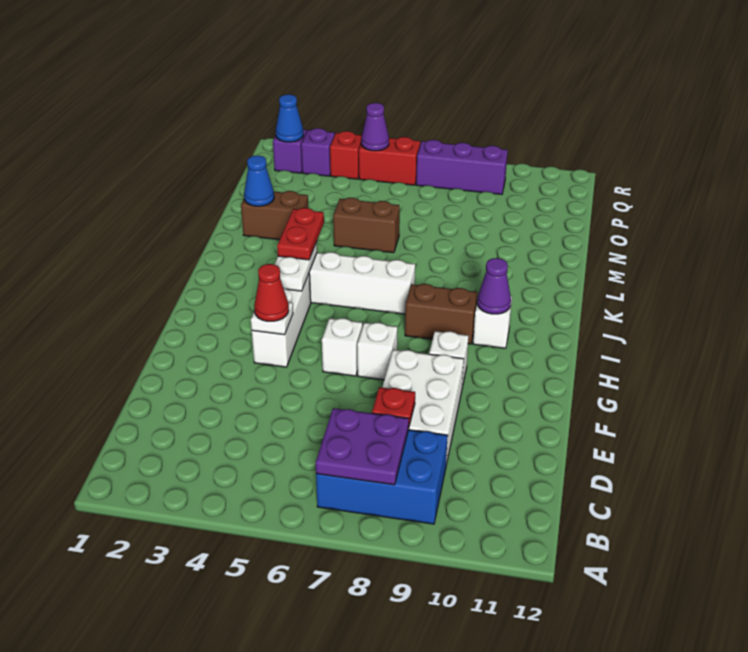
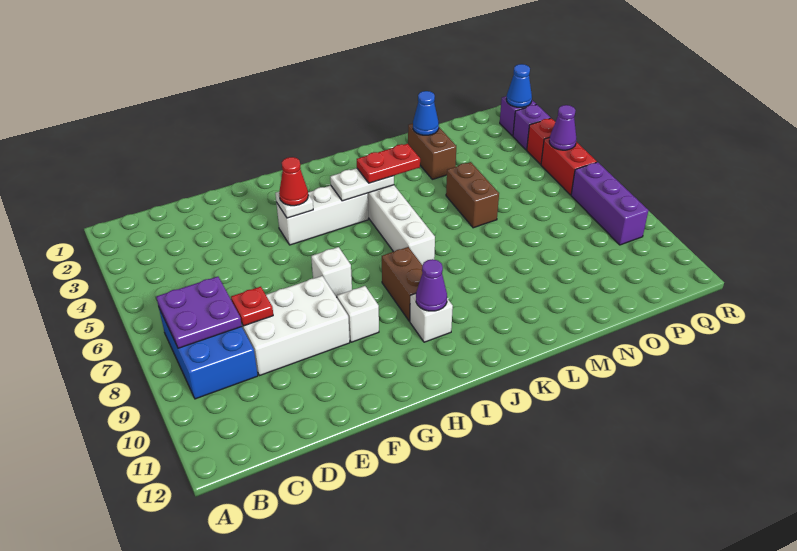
white 1x1 brick [322,318,362,376] -> none

